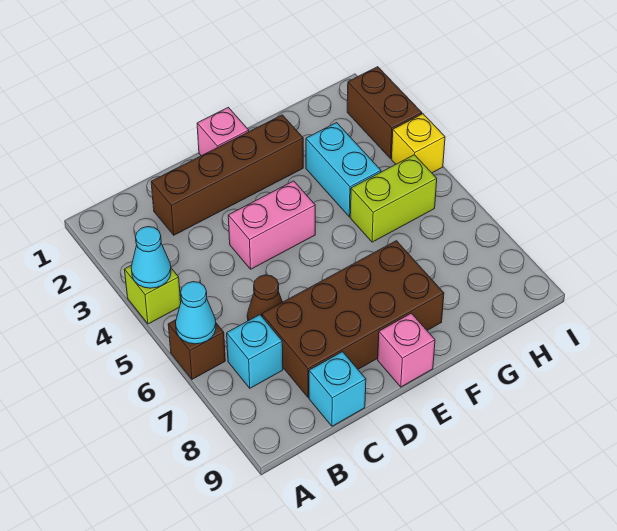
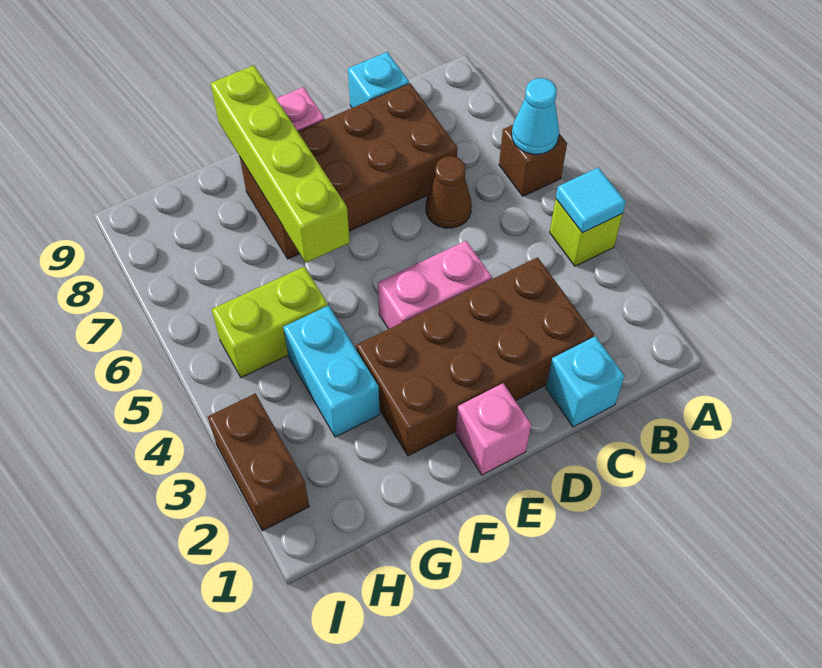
cyan 1x1 cone [131,227,171,288] -> cyan 1x1 tile [556,167,626,233]
cyan 1x1 brick [227,315,283,388] -> cyan 1x1 brick moved to [546,336,624,427]
brown 1x4 brick [151,115,303,235] -> brown 2x4 brick [356,257,594,456]
none -> lime 1x4 brick [211,65,350,263]
yellow 1x1 brick [391,114,445,173] -> none

